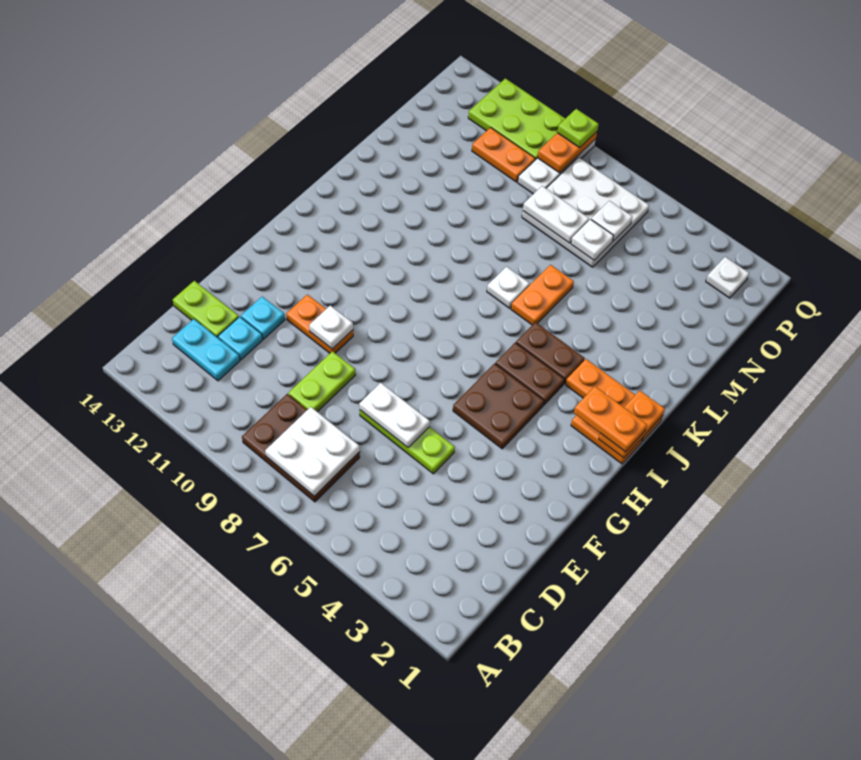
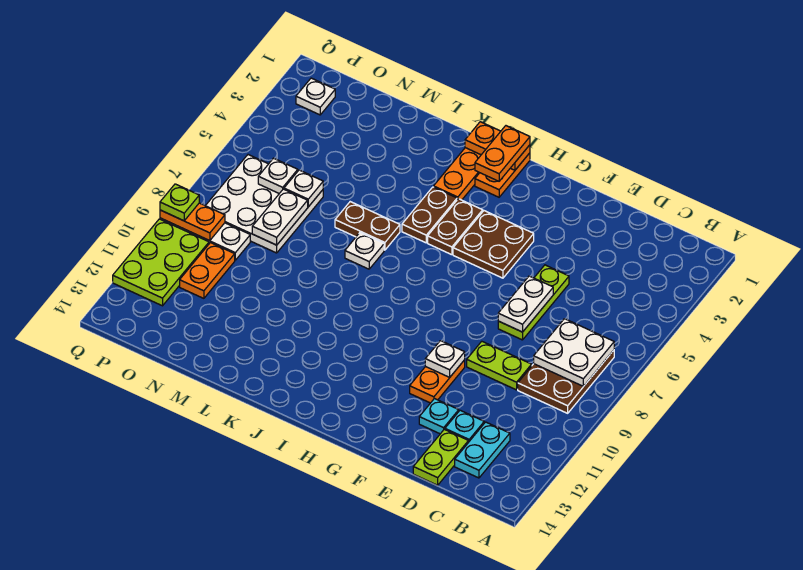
orange 1x2 plate [511,265,574,325] -> brown 1x2 plate [335,202,400,250]

